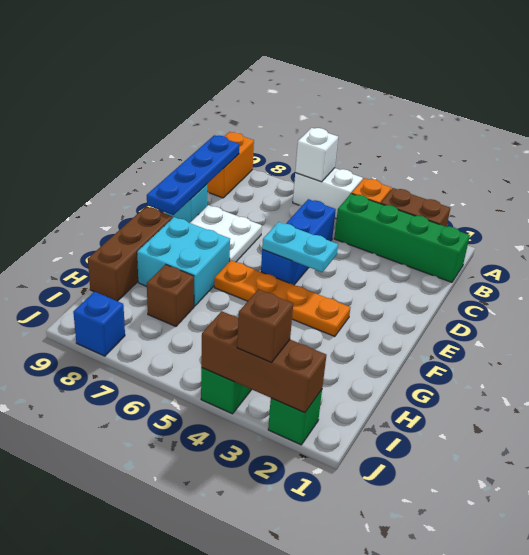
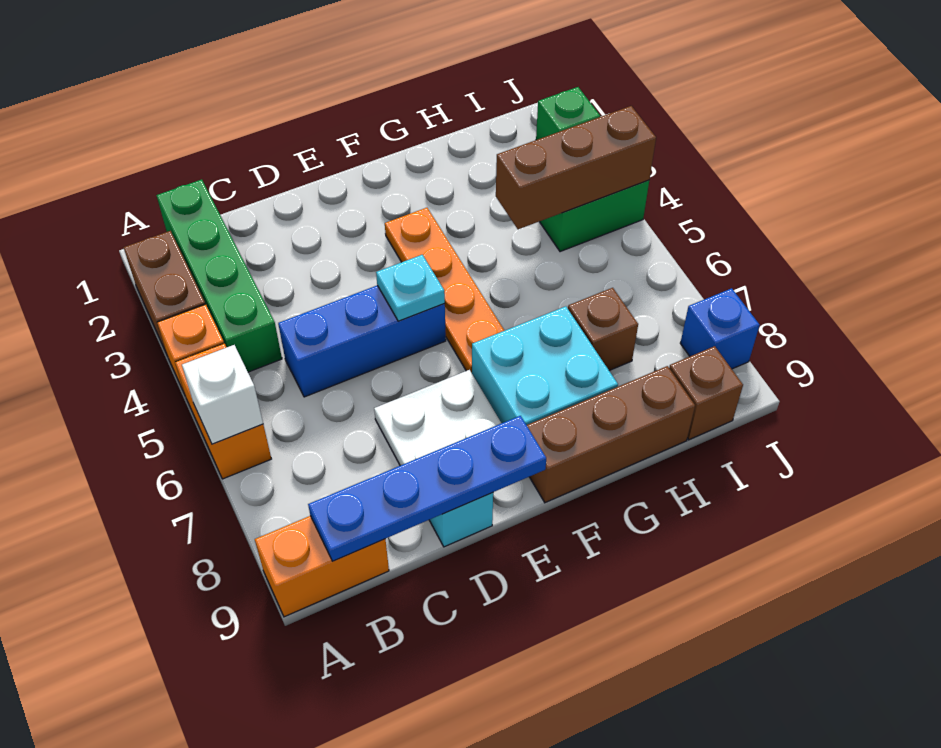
white 1x2 brick [293,168,363,219] -> orange 1x2 brick [175,343,271,479]
cyan 1x2 plate [262,222,338,272] -> cyan 1x1 plate [376,255,445,321]
brown 1x3 brick [201,311,326,413] -> brown 1x3 brick turned to [496,106,656,229]
brown 1x1 brick [237,289,293,362] -> brown 1x1 brick moved to [669,346,743,440]

